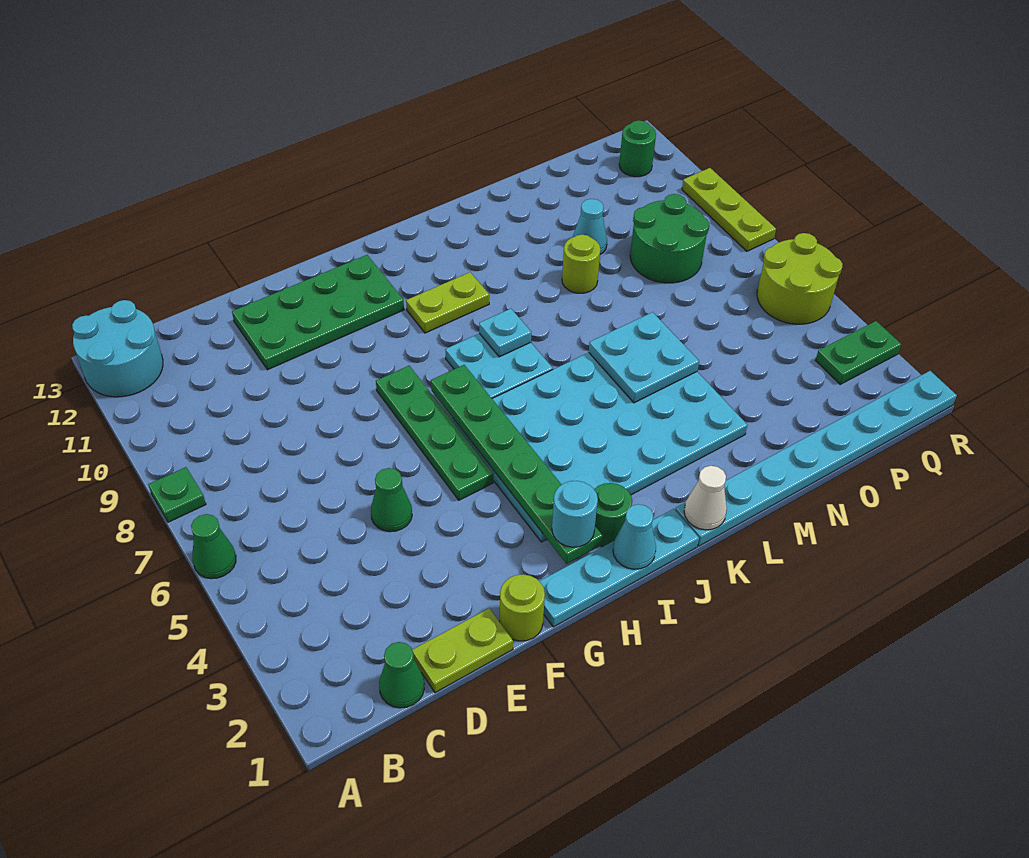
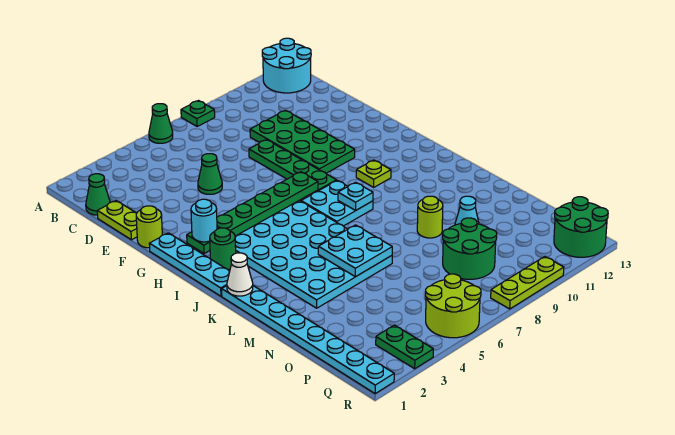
green 2x4 plate [232,255,404,370] -> green 2x4 plate moved to [250,110,355,173]
green 1x4 plate [376,366,493,500] -> green 1x4 plate turned to [249,140,336,194]
cyan 1x1 cone [613,504,656,569] -> none
lime 1x2 plate [406,272,489,333] -> lime 1x1 plate [356,160,391,187]
green 1x1 round brick [619,120,656,177] -> green 2x2 round brick [554,197,608,257]

